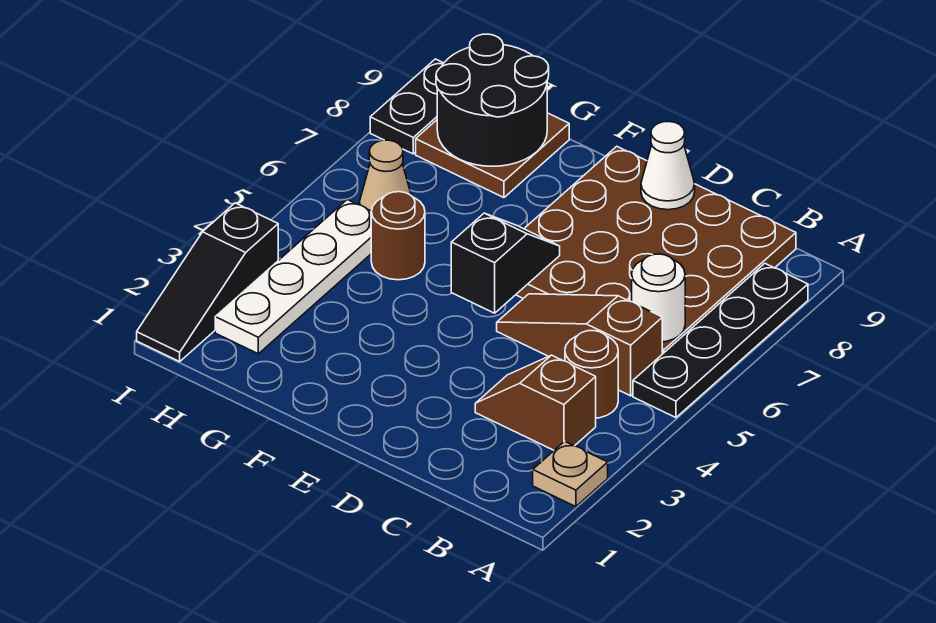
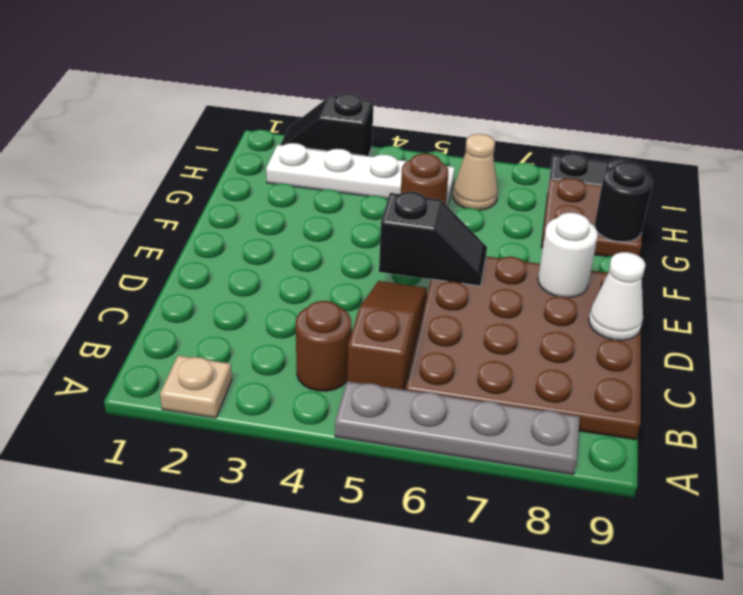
black 1x4 plate [633,264,808,418] -> grey 1x4 plate [335,381,580,474]
brown 1x2 slope [475,355,596,450] -> none
white 1x1 round brick [632,254,685,342] -> white 1x1 round brick moved to [538,213,598,298]
black 2x2 round brick [436,34,549,166] -> black 1x1 round brick [594,161,653,242]
black 1x3 slope [137,203,278,362] -> black 1x2 slope [281,94,374,156]

